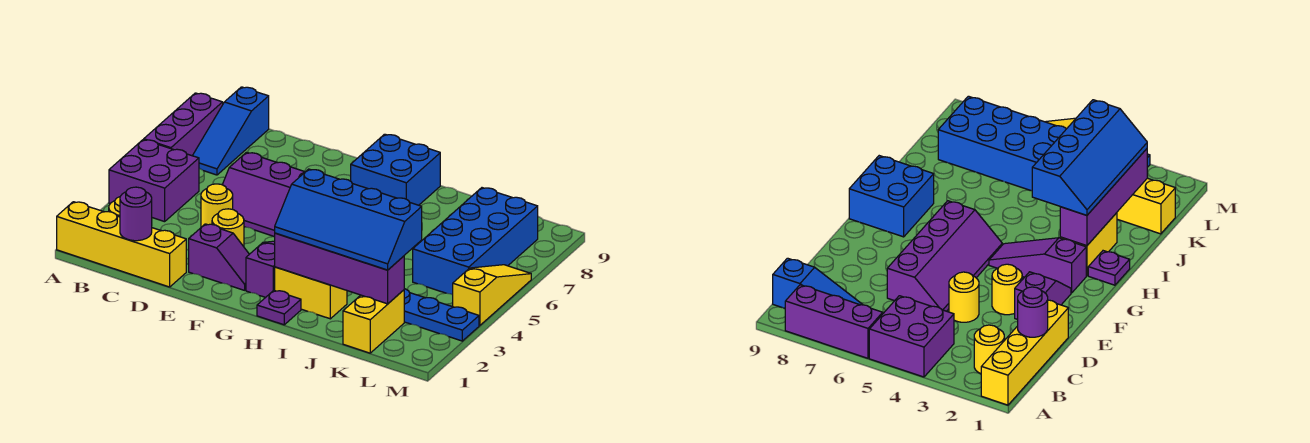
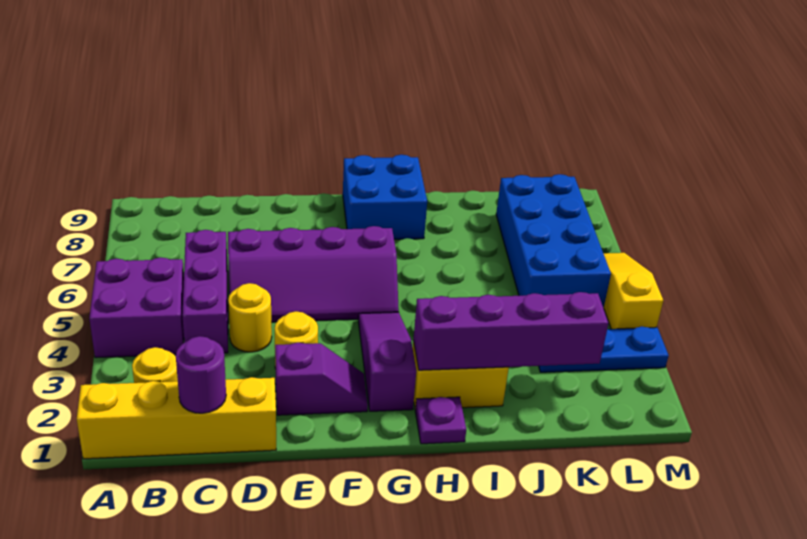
purple 1x3 brick [144,93,223,156] -> purple 1x3 brick moved to [182,230,228,353]
blue 1x3 slope [193,87,269,175] -> none
blue 2x4 slope [275,169,422,270] -> none
yellow 1x2 brick [343,290,404,353] -> none

